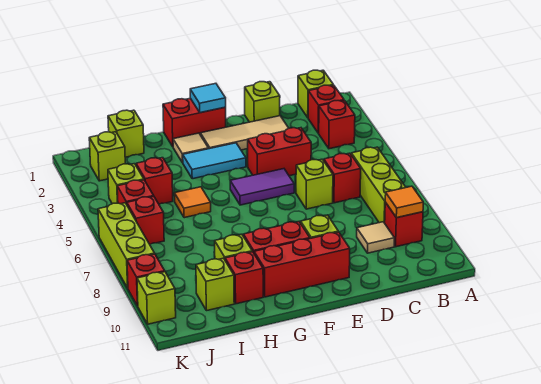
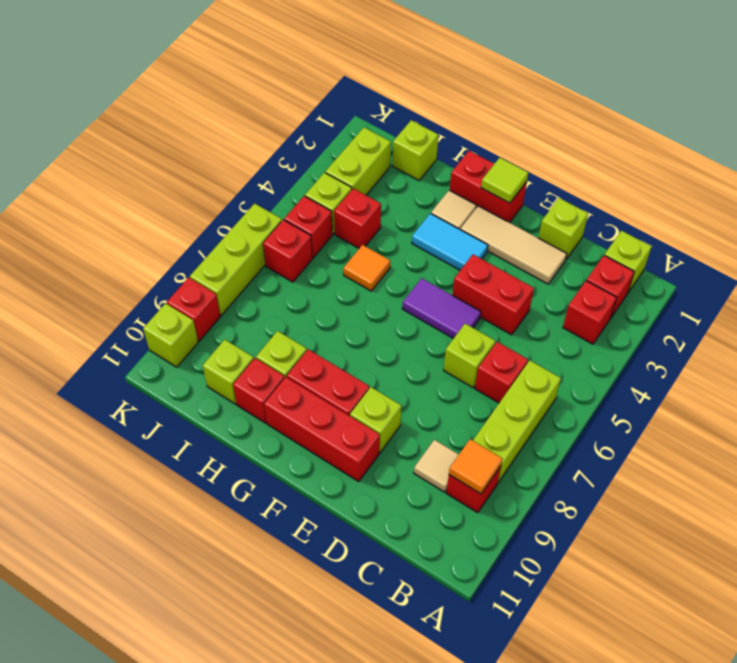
cyan 1x1 tile [190,83,226,113] -> lime 1x1 tile [481,158,528,203]
lime 1x1 brick [89,132,125,181] -> lime 1x2 brick [325,127,391,195]

